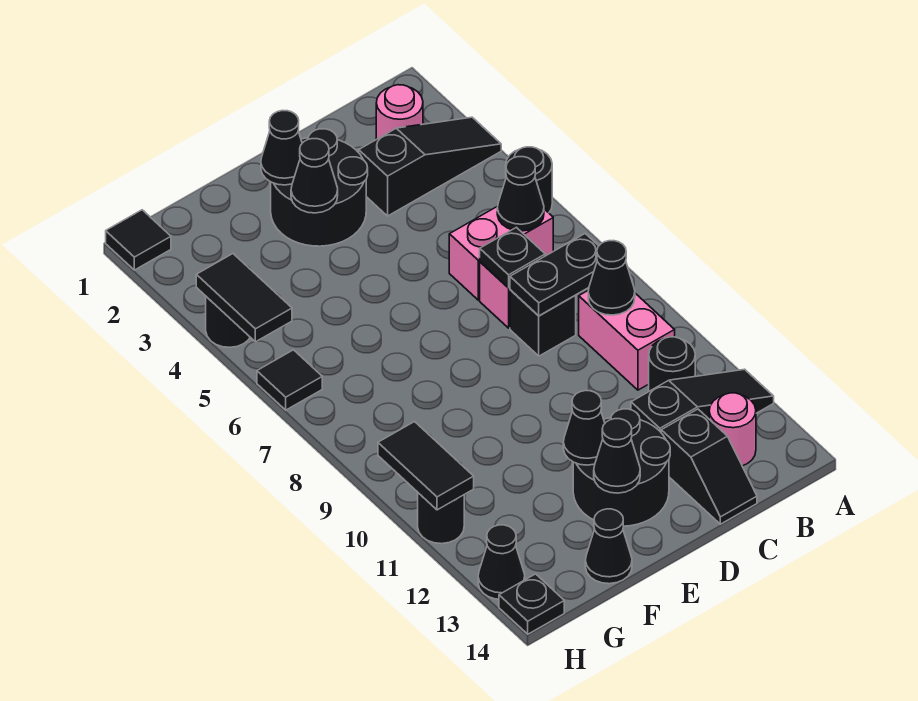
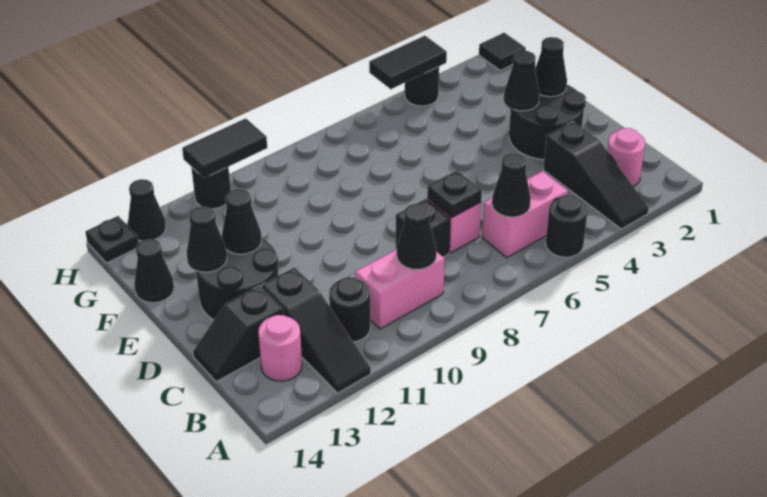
pink 1x2 brick [449,206,553,300] -> pink 1x2 brick turned to [482,171,568,258]
black 1x2 plate [510,234,598,316] -> none
black 1x1 tile [257,350,322,410] -> none

